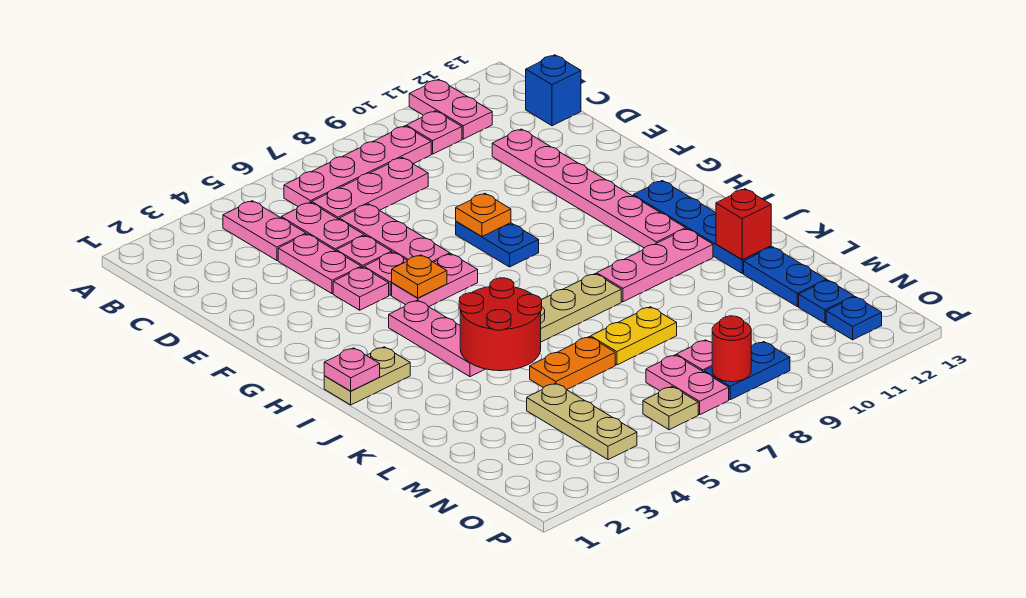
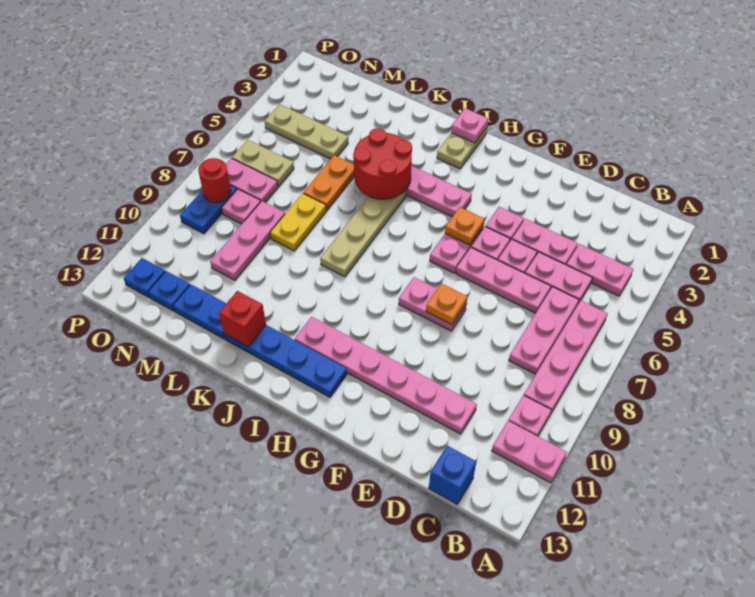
blue 1x2 plate [456,222,539,267] -> pink 1x2 plate [399,277,467,331]
pink 1x3 plate [597,229,713,302] -> pink 1x3 plate moved to [210,201,285,280]
tan 1x1 plate [643,387,698,430] -> tan 1x2 plate [232,140,294,187]

